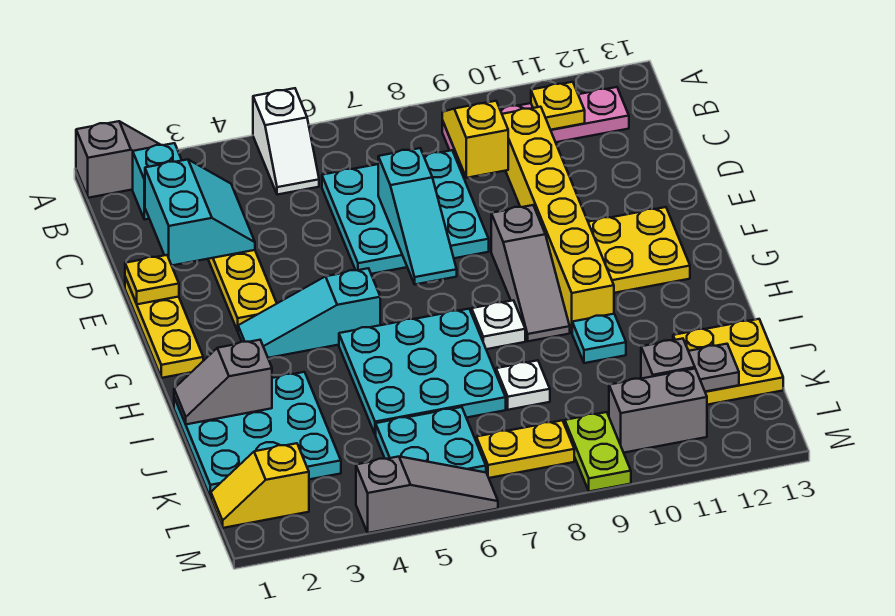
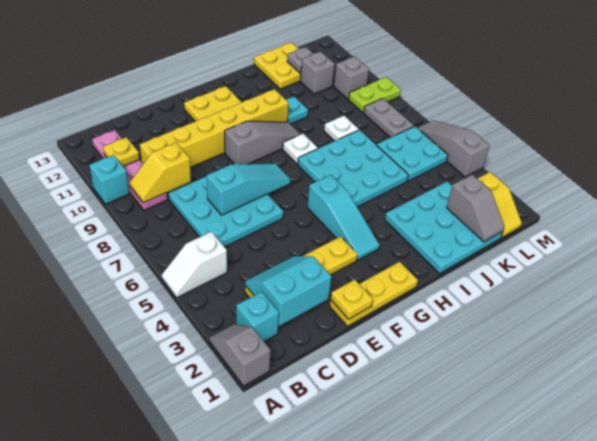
white 1x2 slope [253,88,319,195] -> white 1x2 slope turned to [162,232,227,298]
none -> cyan 1x1 brick [89,155,129,204]
grey 1x2 slope [174,340,272,424] -> grey 1x2 slope moved to [447,175,505,242]
yellow 1x2 plate [476,420,574,478] -> grey 1x2 plate [364,98,414,138]
grey 1x2 brick [609,369,707,453] -> grey 1x1 brick [334,57,369,99]

